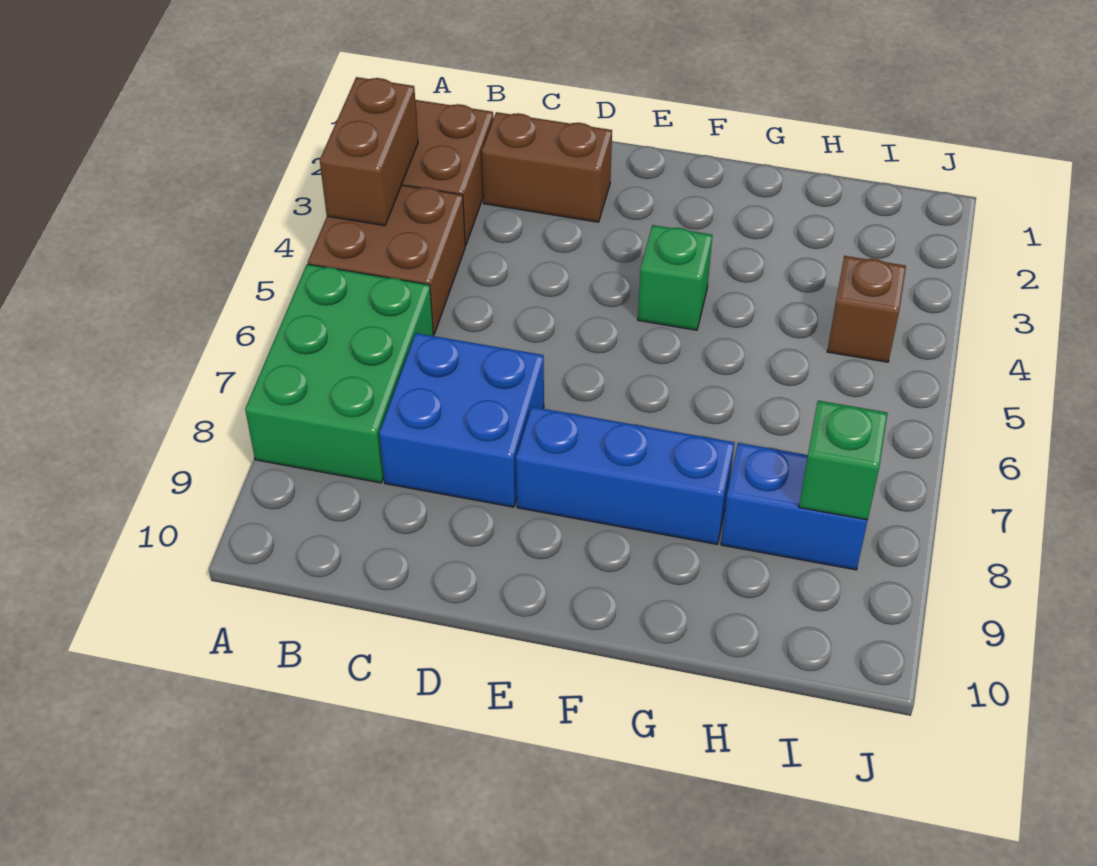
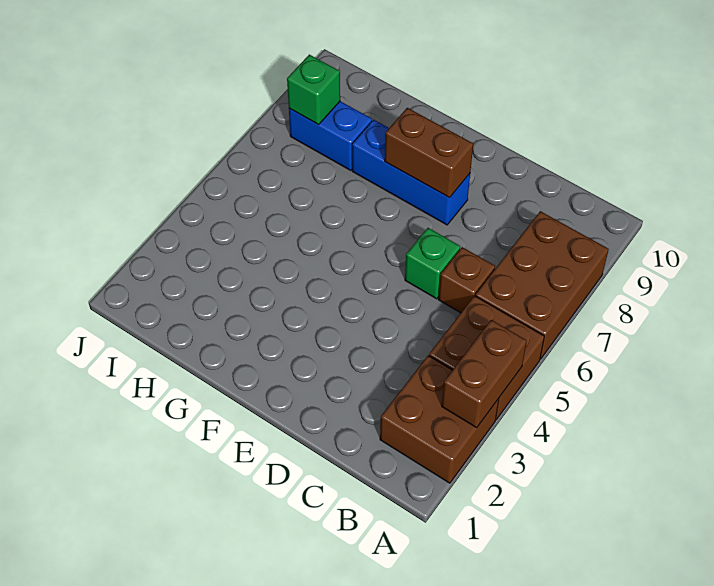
green 2x3 brick [245,264,434,483] -> brown 2x3 brick [475,211,609,359]
brown 1x2 brick [482,112,612,222] -> brown 1x2 brick moved to [385,108,473,198]
blue 2x2 brick [379,333,544,507] -> none
green 1x1 brick [638,225,712,330] -> green 1x1 brick moved to [405,228,460,299]
brown 1x1 brick [827,256,906,362] -> brown 1x1 brick moved to [438,247,495,313]

